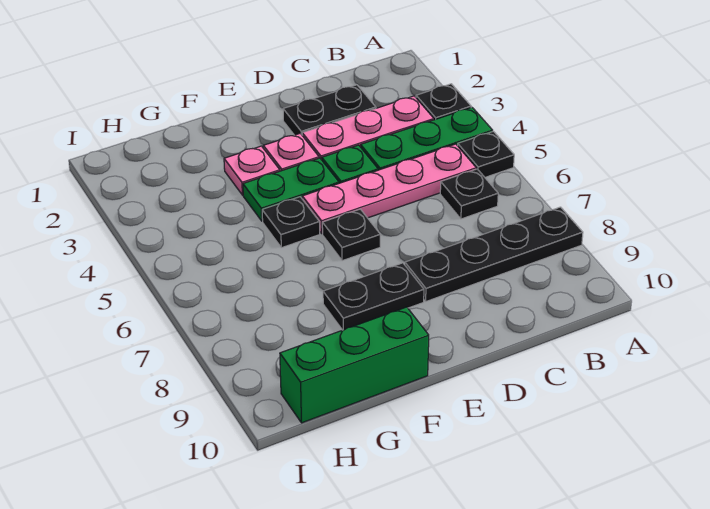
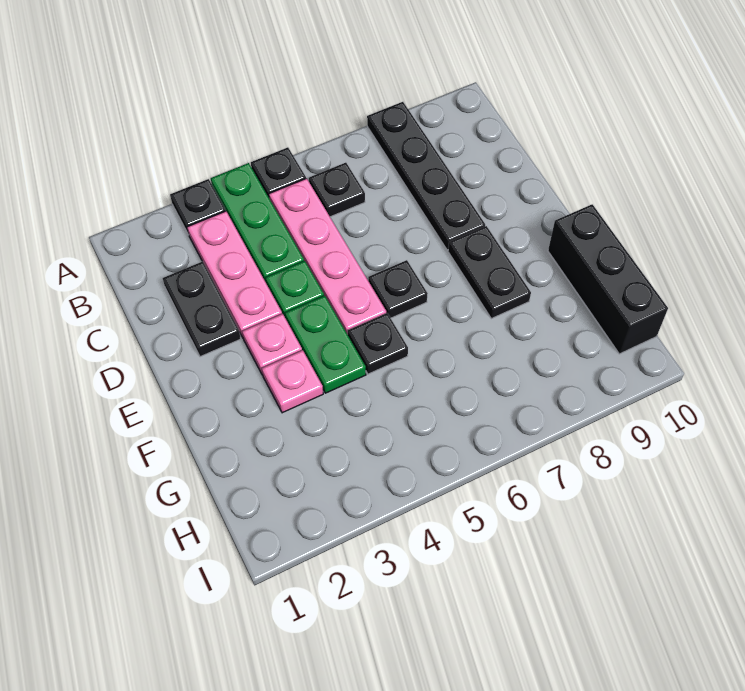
green 1x3 brick [280,307,429,423] -> black 1x3 brick [548,204,668,354]

